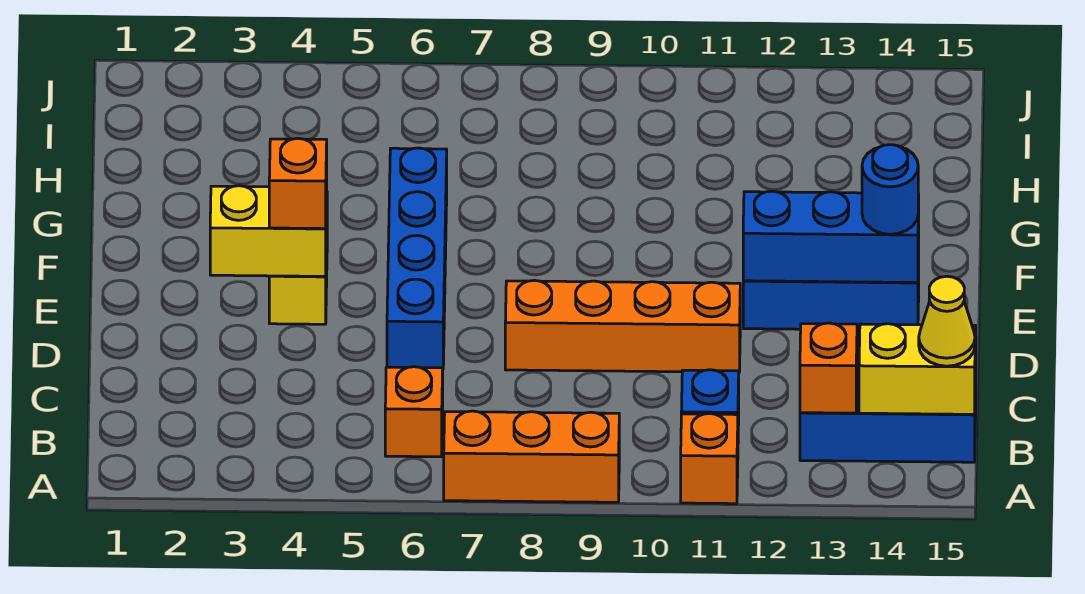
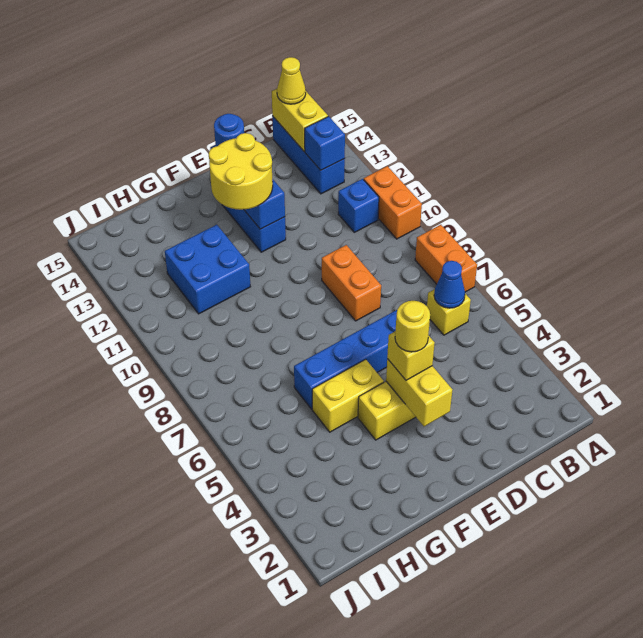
orange 1x3 brick [444,411,619,502] -> orange 1x2 brick [415,225,477,292]
orange 1x1 brick [681,414,738,504] -> orange 1x2 brick [364,166,422,239]
orange 1x1 brick [385,367,443,457] -> yellow 1x1 brick [427,289,471,335]
none -> blue 1x1 cone [434,261,465,308]
orange 1x1 brick [800,323,857,413] -> blue 1x1 brick [305,116,345,170]
orange 1x4 brick [505,280,740,372] -> orange 1x2 brick [322,245,381,321]
orange 1x1 brick [269,138,327,229] -> yellow 1x1 brick [387,332,435,380]
none -> yellow 1x1 round brick [395,301,430,352]
none -> yellow 2x2 round brick [209,133,273,210]
none -> yellow 1x2 brick [312,359,384,432]
none -> blue 2x2 brick [165,225,250,314]

